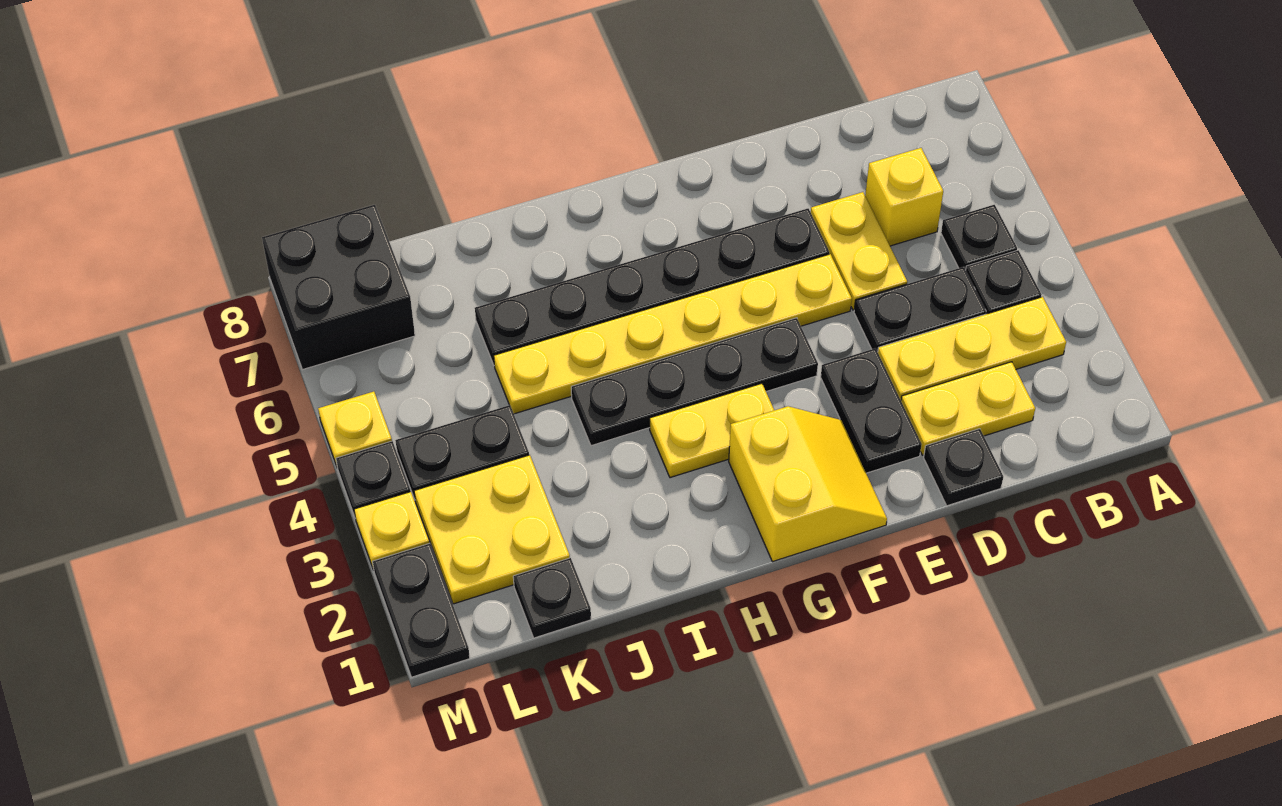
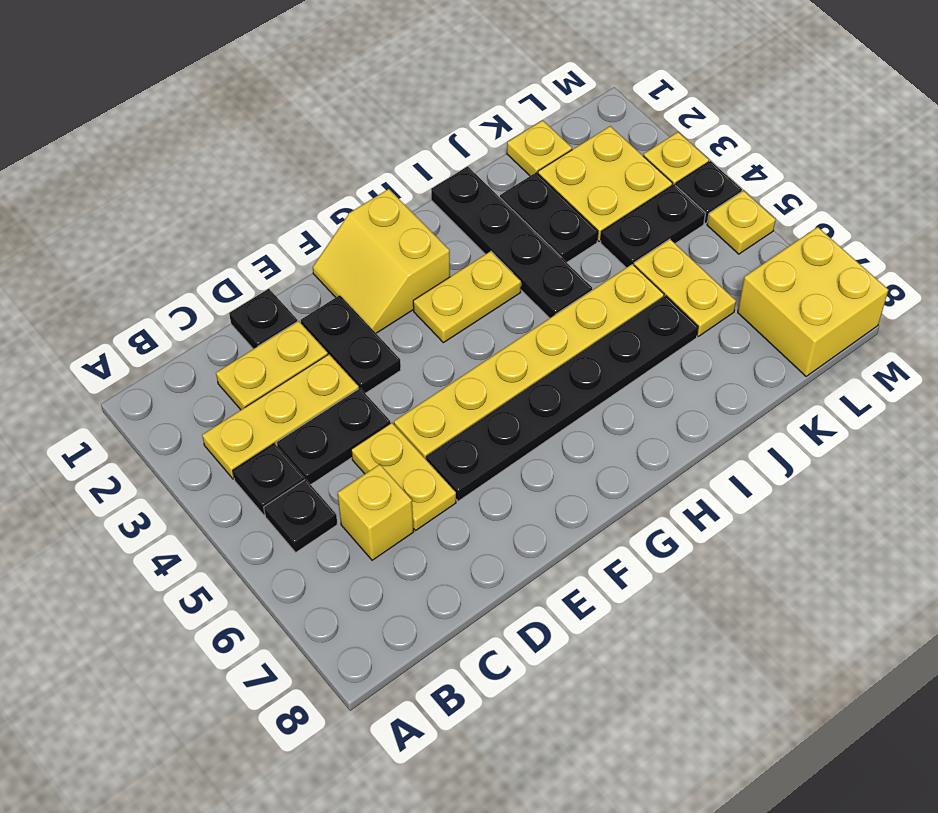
black 1x4 plate [571,318,818,446] -> black 1x4 plate turned to [431,166,592,318]
black 1x1 plate [513,558,591,638] -> yellow 1x1 plate [507,120,572,176]
none -> yellow 1x2 plate [634,239,736,336]
black 2x2 brick [262,205,415,370] -> yellow 2x2 brick [738,227,888,376]
black 1x2 plate [373,543,470,677] -> black 1x2 plate moved to [500,173,598,262]

